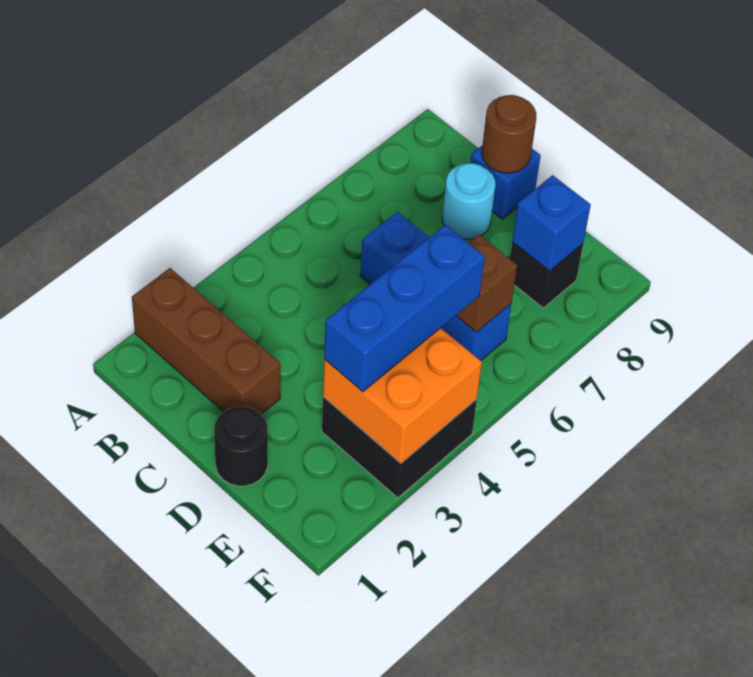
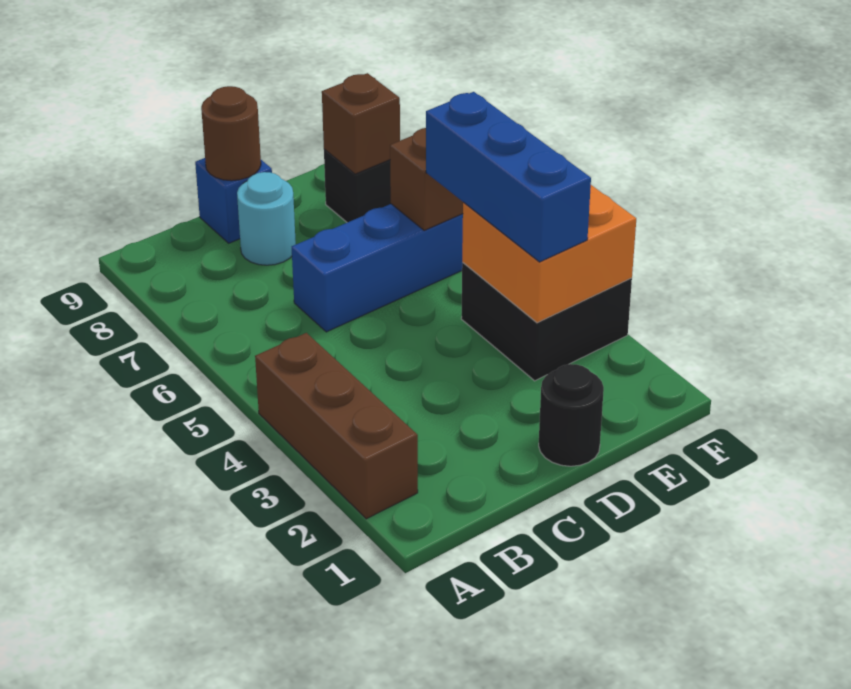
brown 1x3 brick [132,268,280,414] -> brown 1x3 brick turned to [255,333,418,519]
blue 1x1 brick [512,175,591,271] -> brown 1x1 brick [322,73,400,174]

